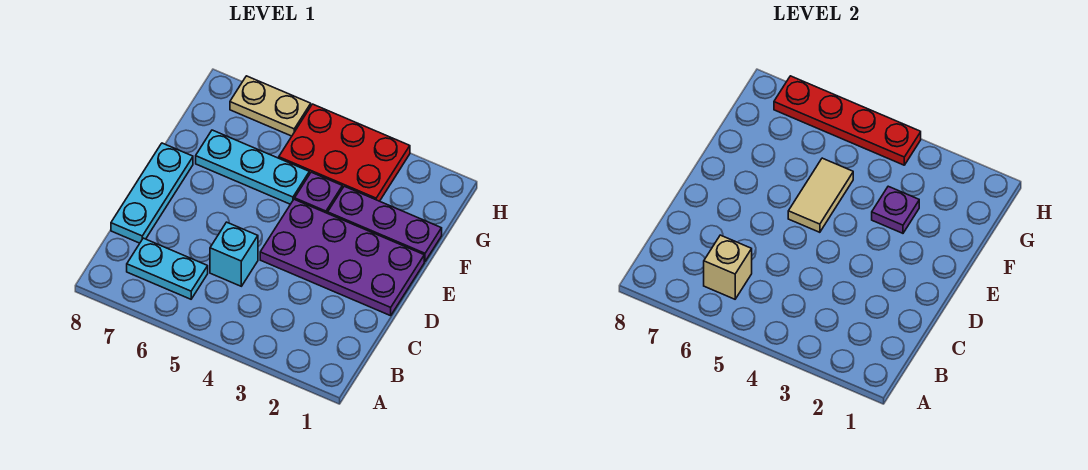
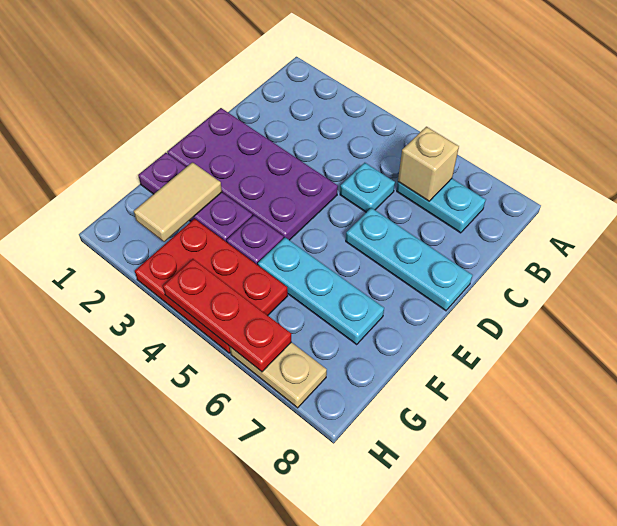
cyan 1x1 brick [210,222,258,286] -> cyan 1x1 plate [340,163,395,212]
cyan 1x3 plate [111,143,193,243] -> cyan 1x3 plate turned to [346,208,472,311]
tan 1x2 tile [788,158,853,232] -> tan 1x2 tile moved to [134,162,222,242]
purple 1x1 plate [872,186,919,233] -> none
red 1x4 plate [774,76,921,165] -> red 1x3 plate [163,259,291,372]

